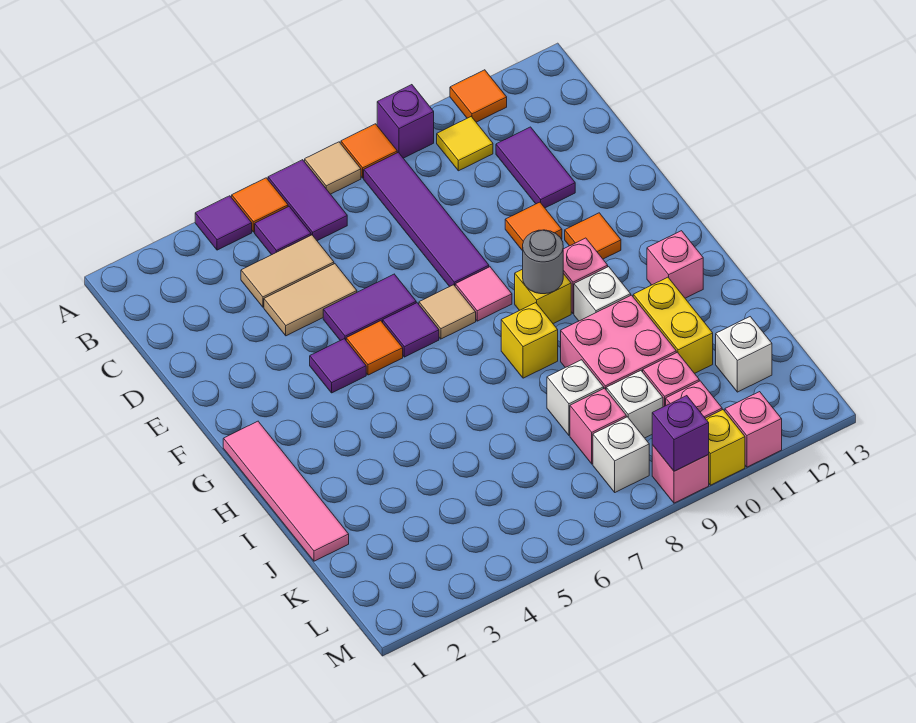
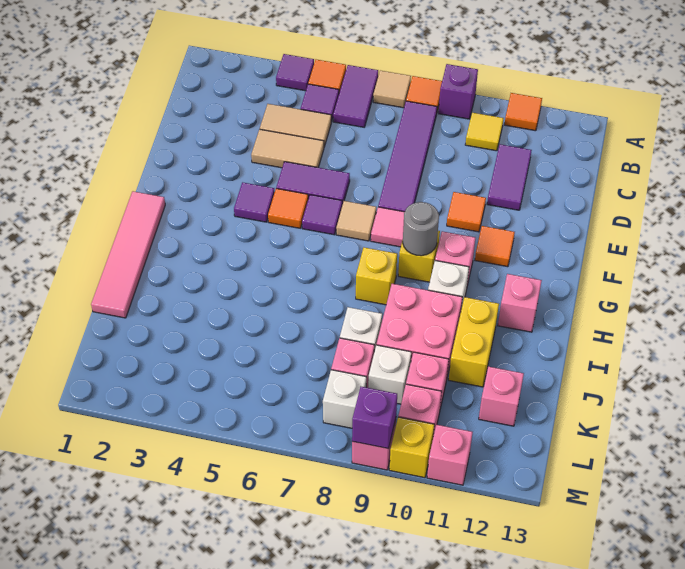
white 1x1 brick [716,317,772,392] -> pink 1x1 brick [479,367,524,426]

